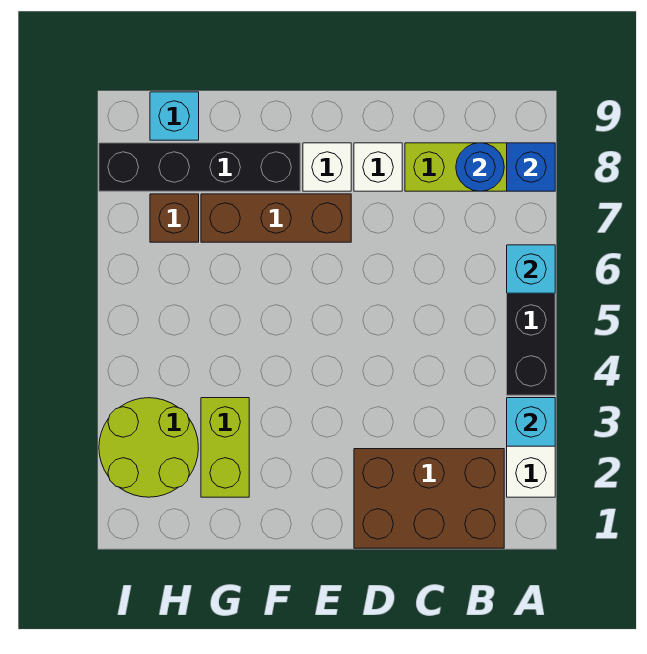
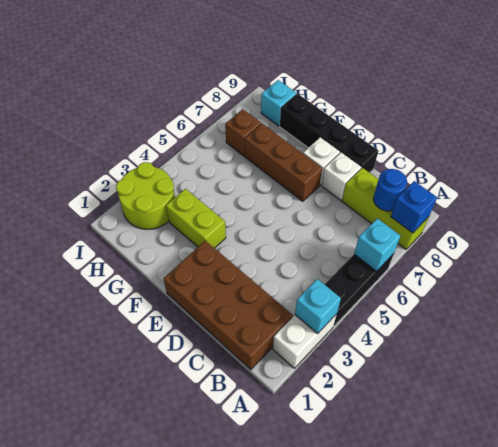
brown 2x3 brick [354,449,504,548] -> brown 2x4 brick [163,241,293,370]
black 1x4 brick [99,143,300,191] -> black 1x4 brick moved to [280,94,378,173]
lime 1x2 brick [201,398,249,497] -> lime 1x2 brick turned to [166,189,226,248]

